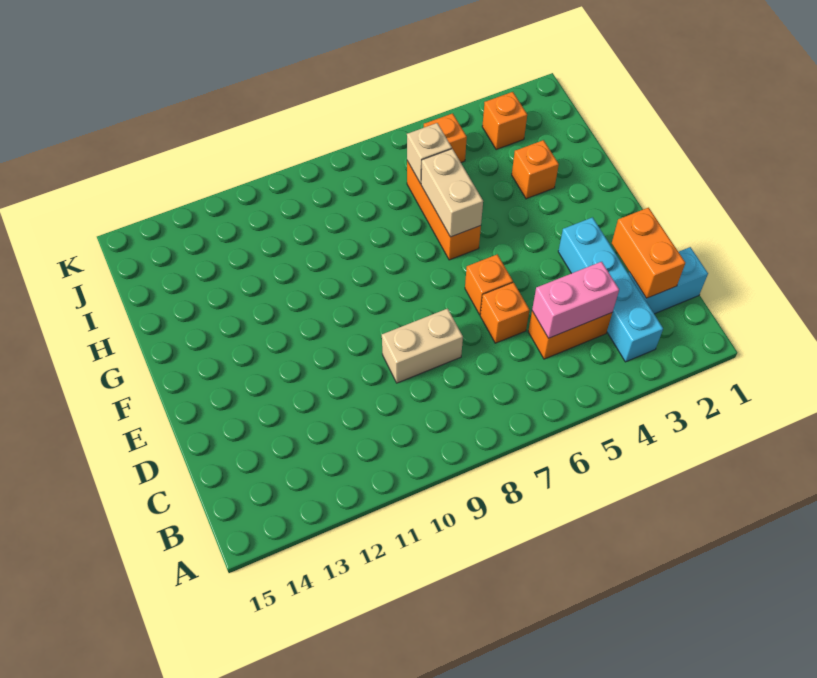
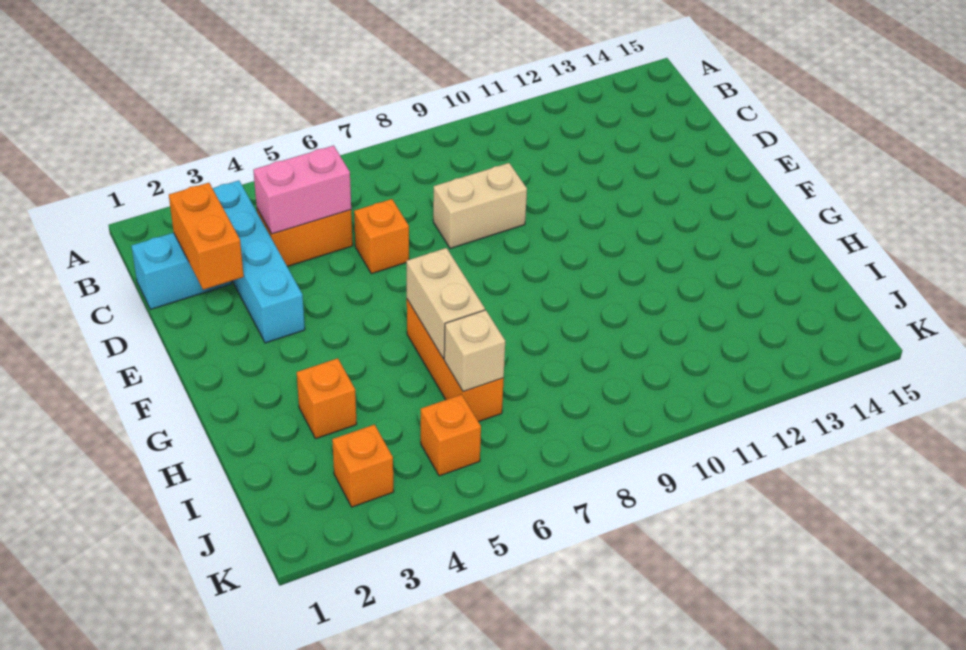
orange 1x1 brick [465,254,513,315] -> none

